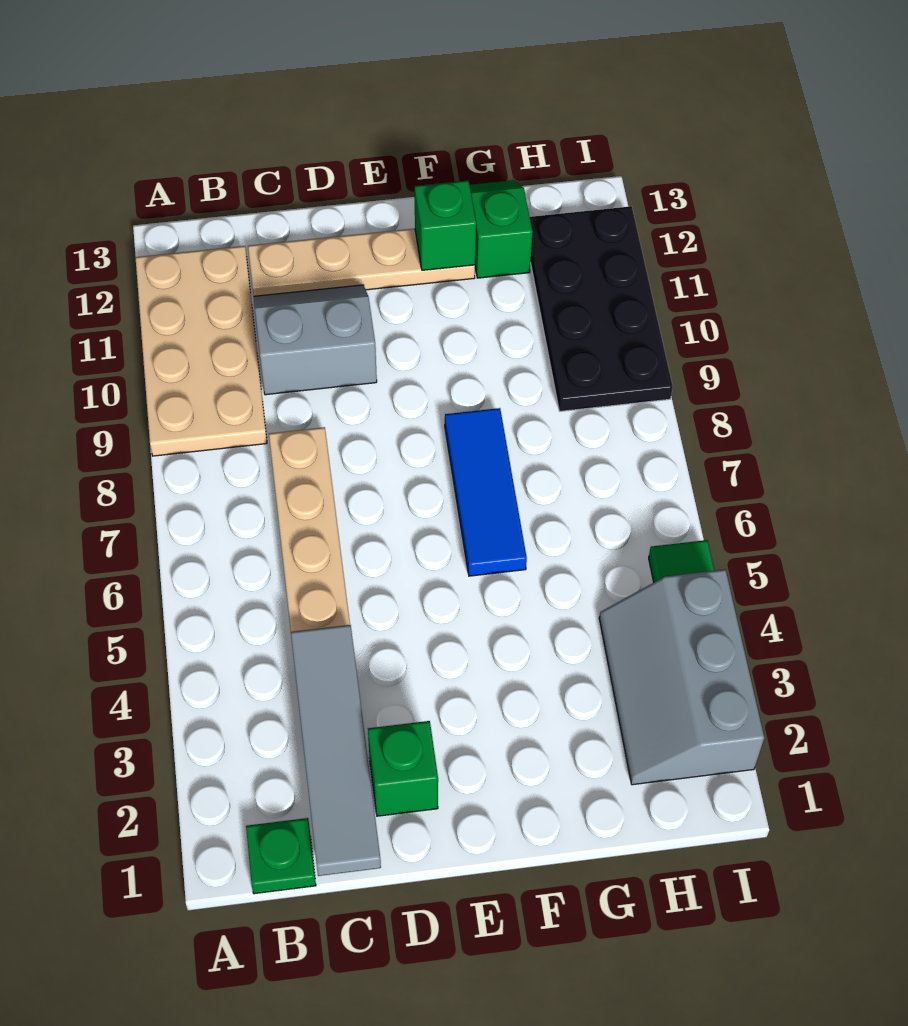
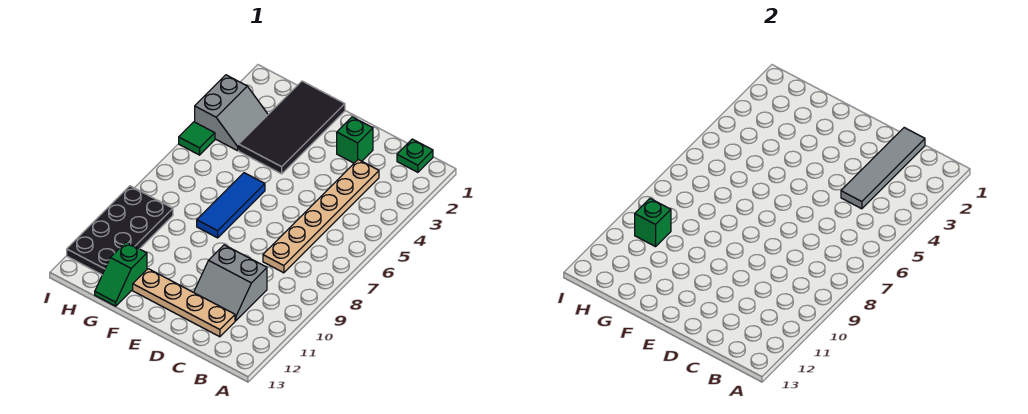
tan 2x4 plate [135,246,267,456] -> none
none -> black 2x4 tile [239,81,345,174]
green 1x1 brick [415,180,476,270] -> green 1x1 brick moved to [635,199,671,247]
grey 2x3 slope [599,569,764,785] -> grey 2x2 slope [195,75,268,151]

